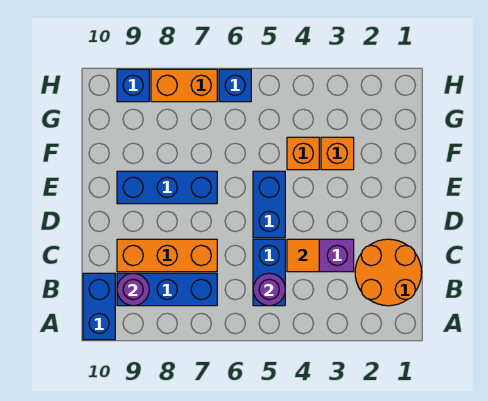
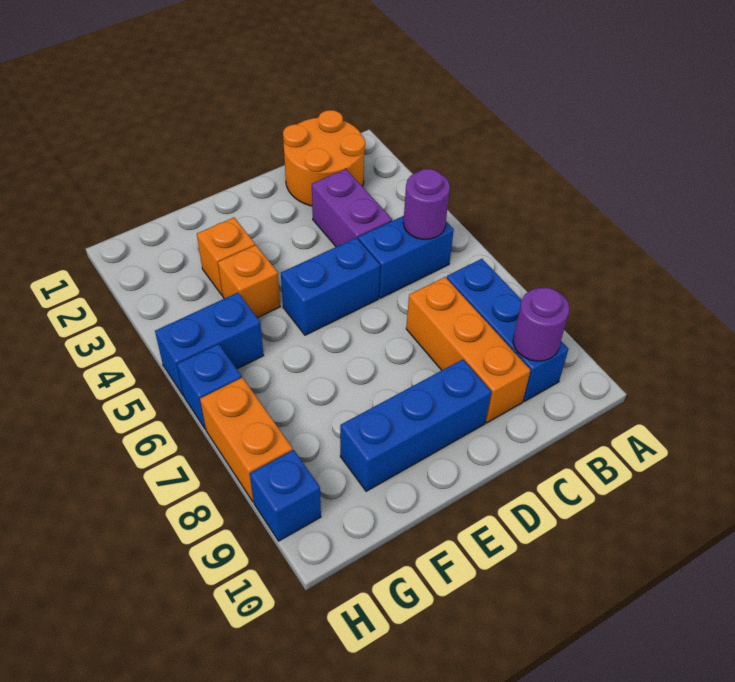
blue 1x2 brick [83,273,115,340] -> blue 1x2 brick moved to [155,293,264,395]
orange 1x1 tile [287,239,319,272] -> none
blue 1x3 brick [117,171,217,204] -> blue 1x3 brick turned to [340,359,491,491]

